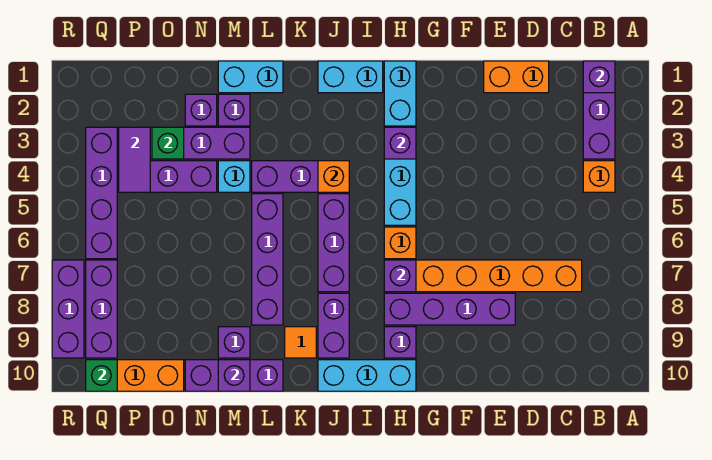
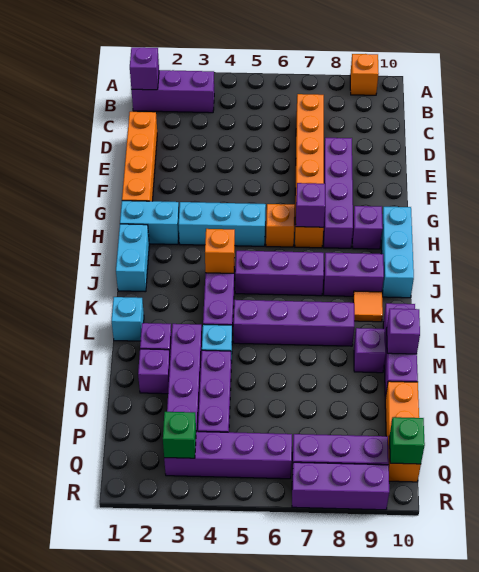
orange 1x1 brick [583,161,615,192] -> orange 1x1 brick moved to [350,54,379,95]
orange 1x2 brick [484,61,549,93] -> orange 1x4 brick [122,112,157,201]
purple 1x1 brick [384,127,416,159] -> none
cyan 1x2 brick [218,61,283,93] -> cyan 1x1 brick [112,297,144,341]
green 1x1 brick [152,127,184,159] -> green 1x1 brick moved to [163,412,196,458]
purple 1x2 tile [119,127,150,192] -> none

